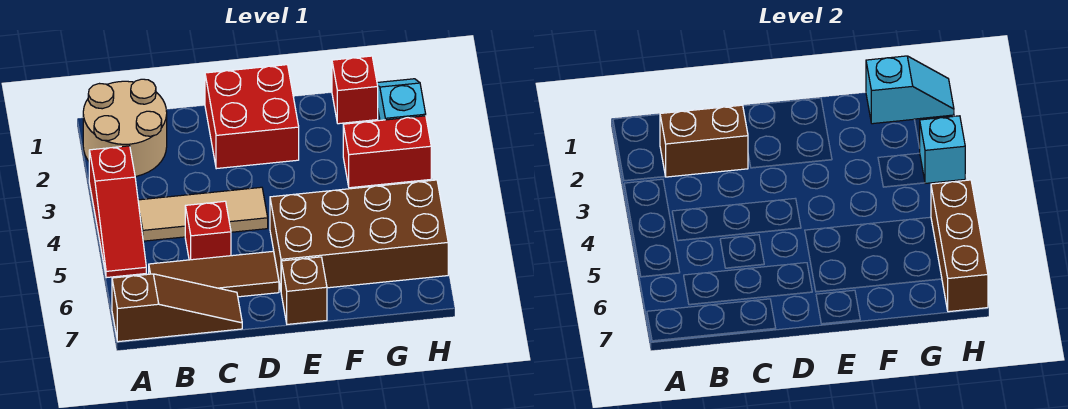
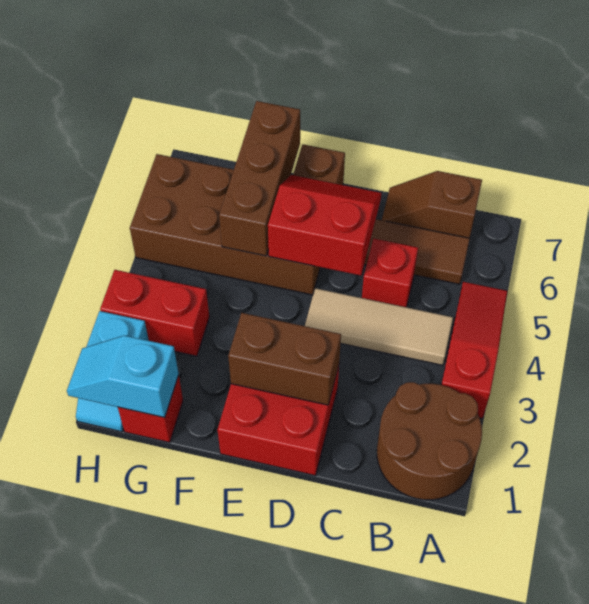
tan 2x2 round brick [83,79,167,176] -> brown 2x2 round brick [377,382,482,500]
brown 1x3 slope [112,274,242,342] -> brown 1x2 slope [382,171,482,238]
brown 1x2 brick [660,105,748,177] -> brown 1x2 brick moved to [228,313,341,405]
none -> red 2x2 slope [268,175,381,276]
cyan 1x1 brick [920,116,965,183] -> none
brown 1x3 brick [931,180,988,312] -> brown 1x3 brick moved to [219,101,300,256]

